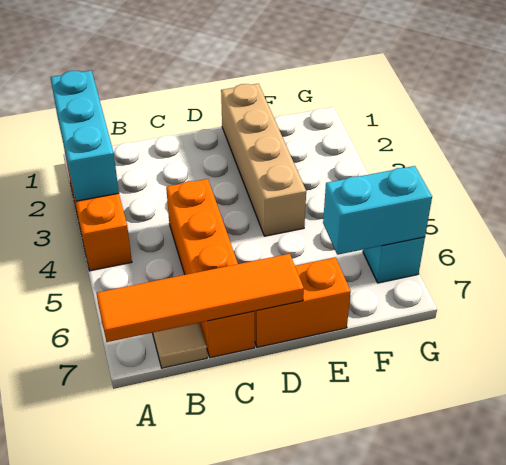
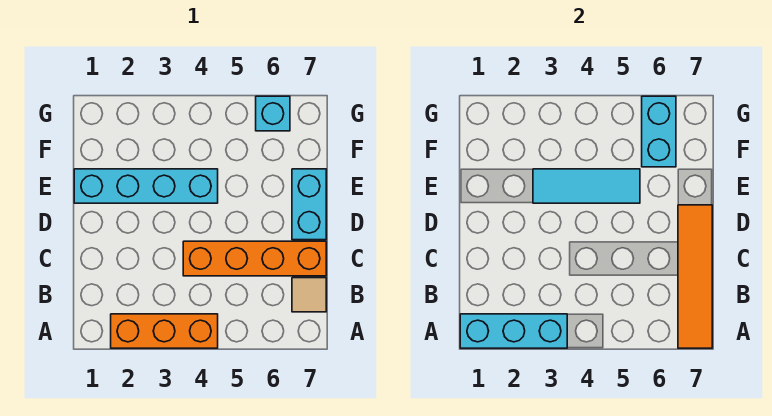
orange 1x2 brick [255,257,351,347] -> cyan 1x2 brick [292,169,326,240]
tan 1x4 brick [221,84,306,236] -> cyan 1x4 brick [74,169,218,203]
none -> cyan 1x3 tile [533,169,640,203]

